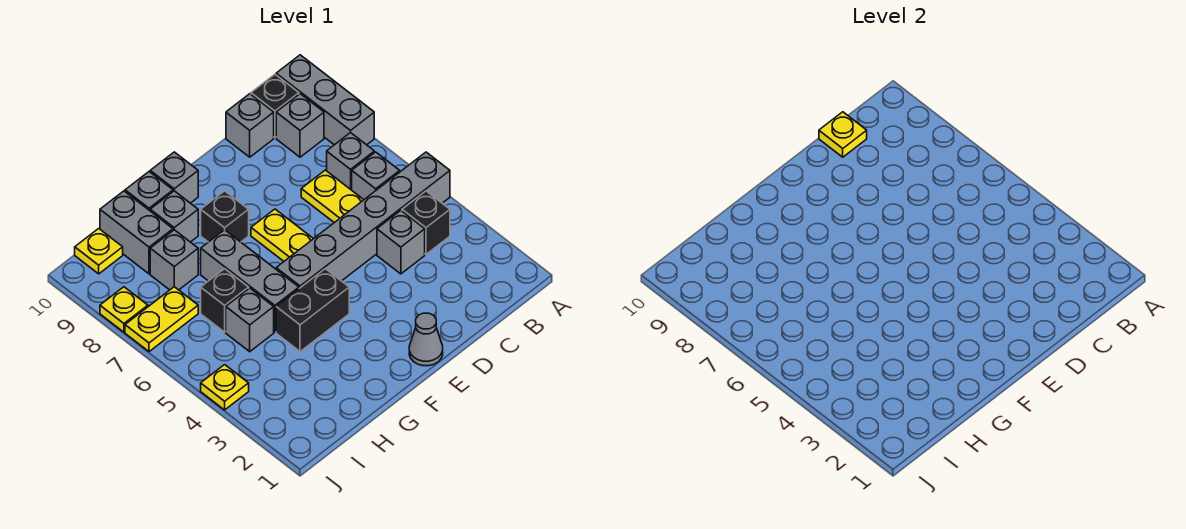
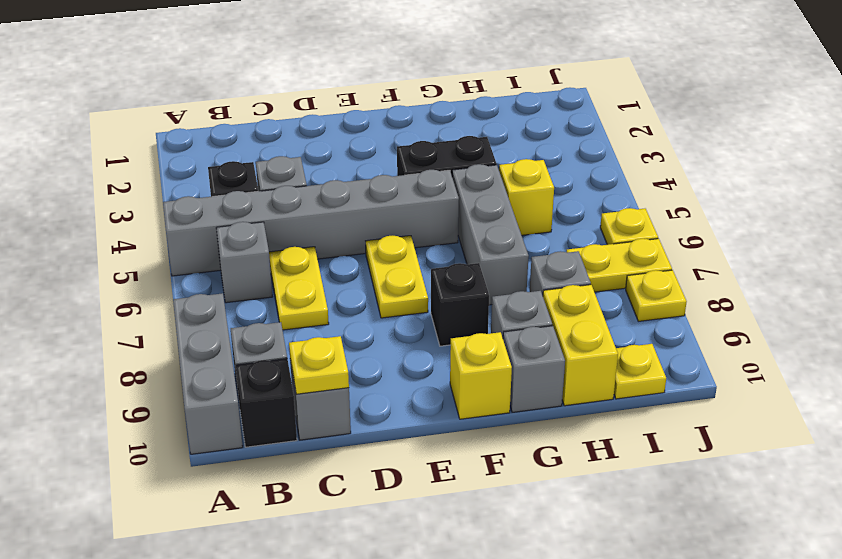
grey 1x1 brick [327,132,374,190] -> none
grey 1x1 cone [409,313,443,366] -> none
grey 1x1 brick [150,152,198,203] -> yellow 1x1 brick [450,332,512,419]
grey 1x1 brick [226,288,274,352] -> yellow 1x1 brick [499,159,554,235]
black 1x1 brick [201,269,249,332] -> none
grey 1x2 brick [100,191,173,274] -> yellow 1x2 brick [543,285,618,406]
yellow 1x1 plate [201,365,249,410] -> yellow 1x1 plate moved to [600,208,658,245]

